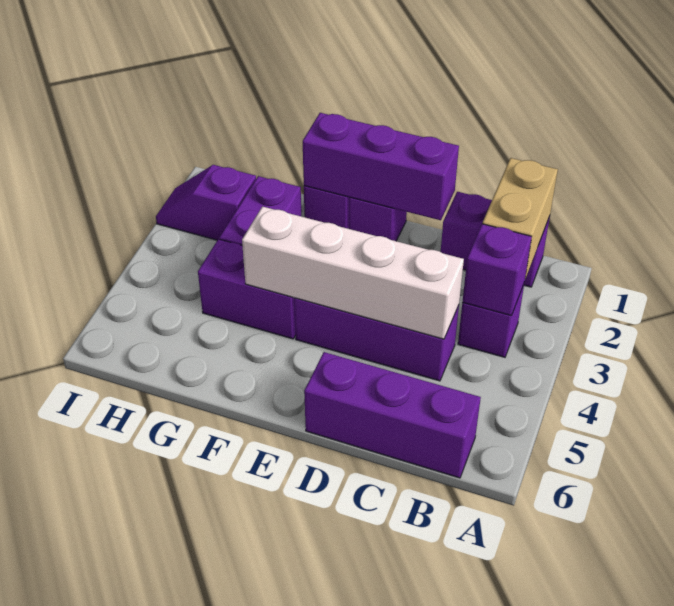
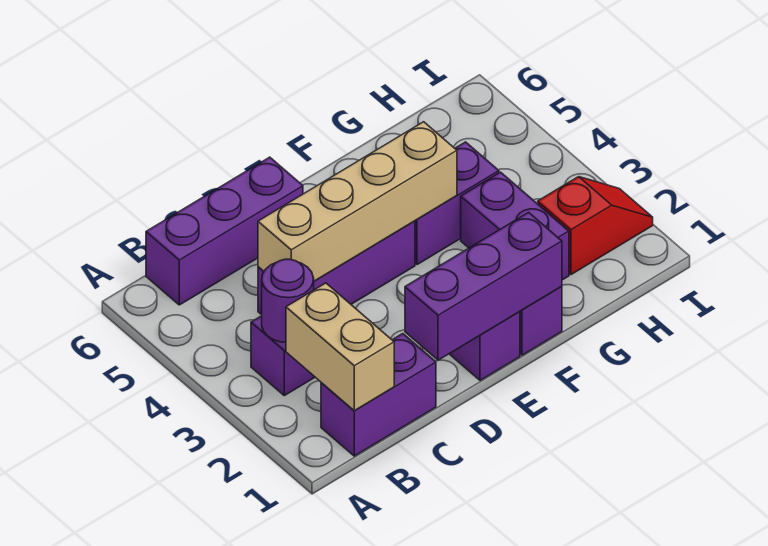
purple 1x1 brick [462,224,532,316] -> purple 1x1 round brick [262,259,314,342]
white 1x4 brick [242,207,464,339] -> tan 1x4 brick [258,122,457,281]
purple 1x2 slope [156,165,256,240] -> red 1x2 slope [538,177,653,275]

